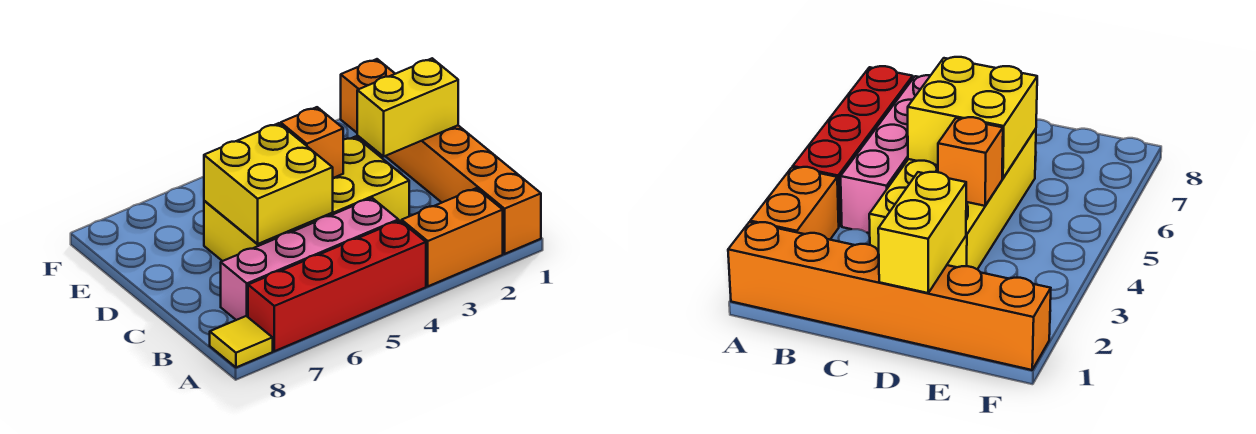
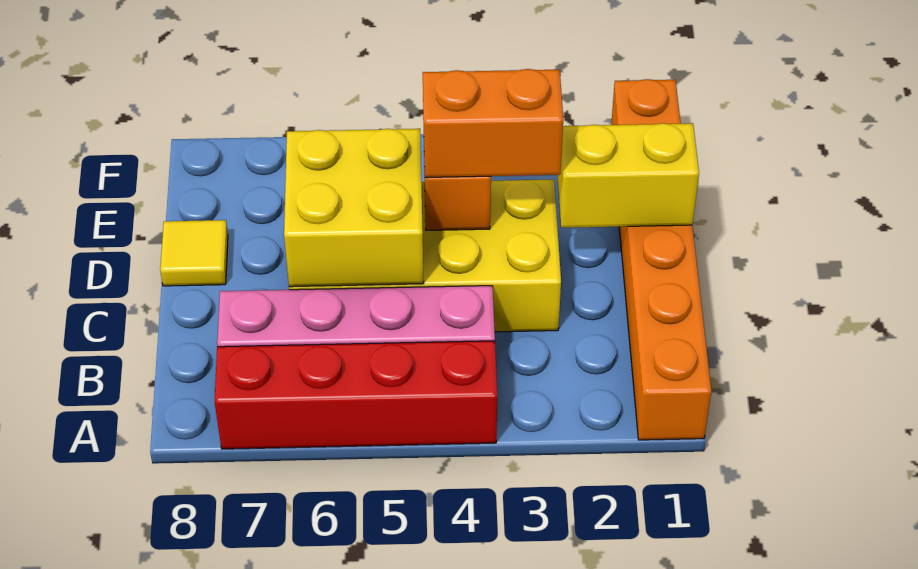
orange 1x2 brick [402,188,503,286] -> orange 1x2 brick moved to [423,69,563,177]
yellow 1x1 tile [210,316,273,367] -> yellow 1x1 tile moved to [160,220,228,286]

